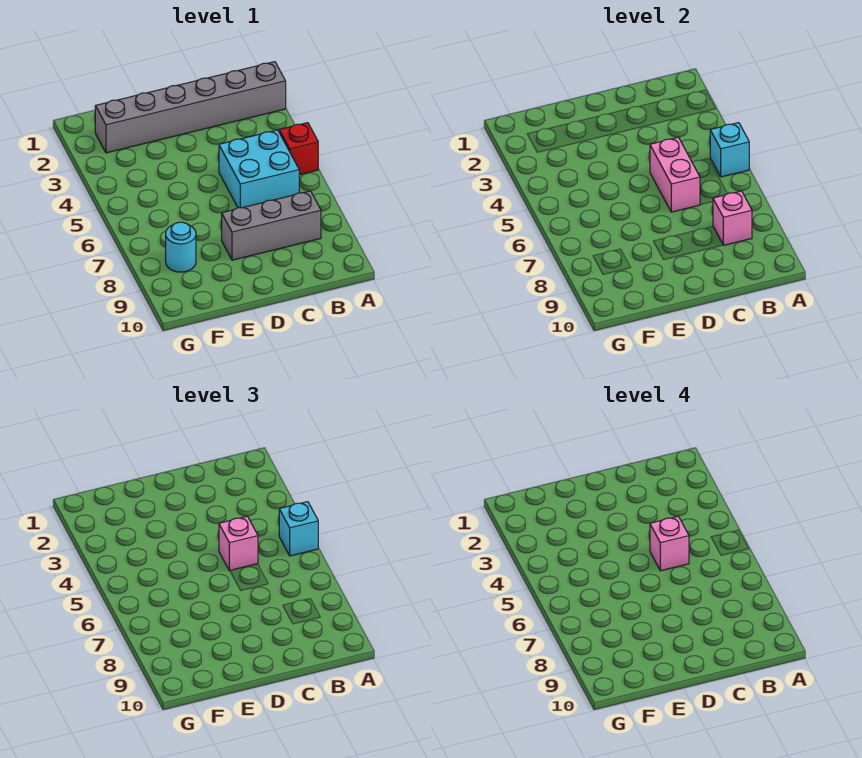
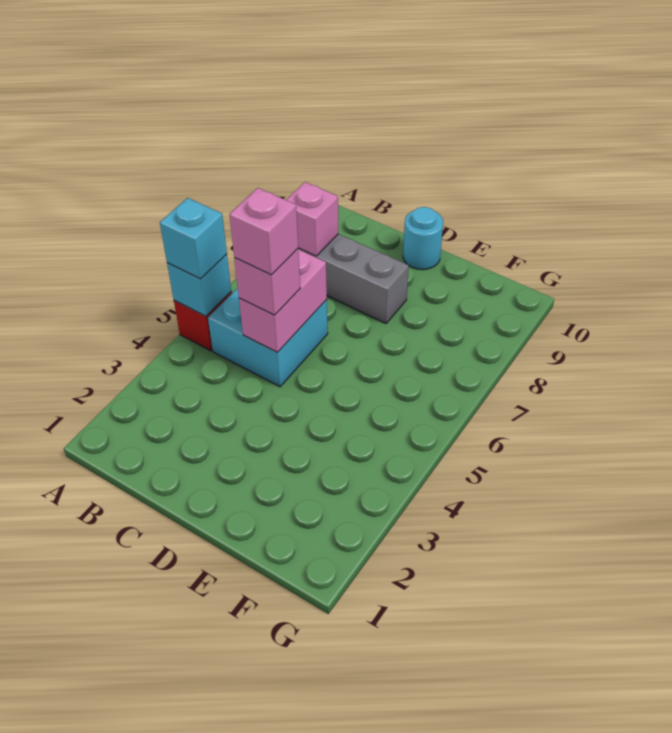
grey 1x6 brick [95,62,286,153] -> none
cyan 1x1 round brick [166,222,196,272] -> cyan 1x1 round brick moved to [403,207,443,270]

